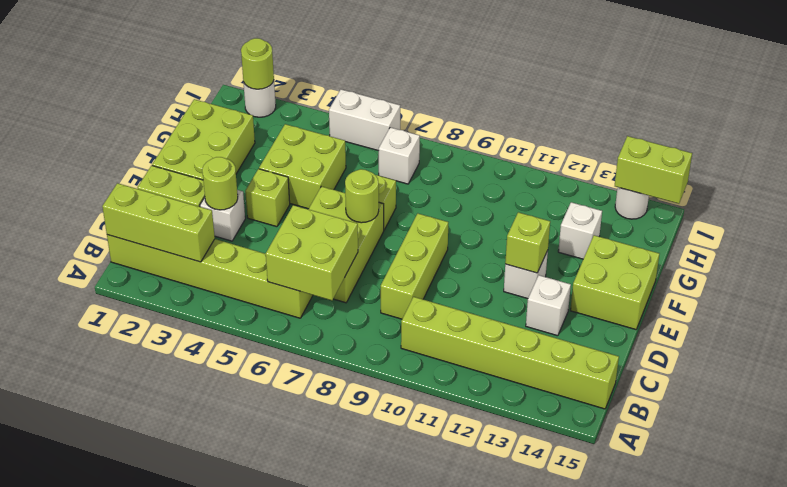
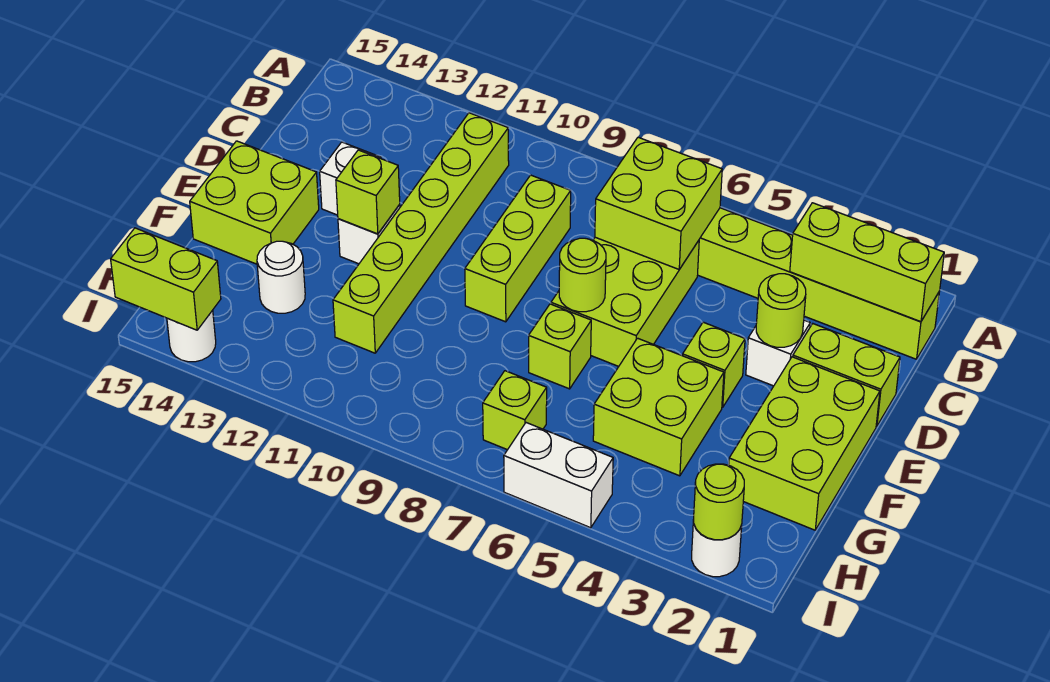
lime 1x6 brick [401,297,619,409] -> lime 1x6 brick turned to [333,113,509,353]
white 1x1 brick [558,202,602,259] -> white 1x1 round brick [257,241,305,313]
white 1x1 brick [379,127,420,184] -> lime 1x1 brick [483,371,547,450]

